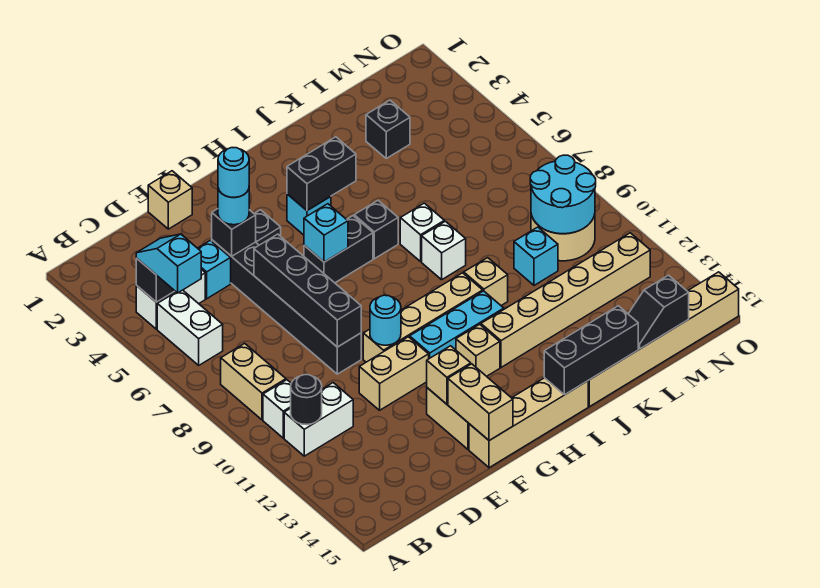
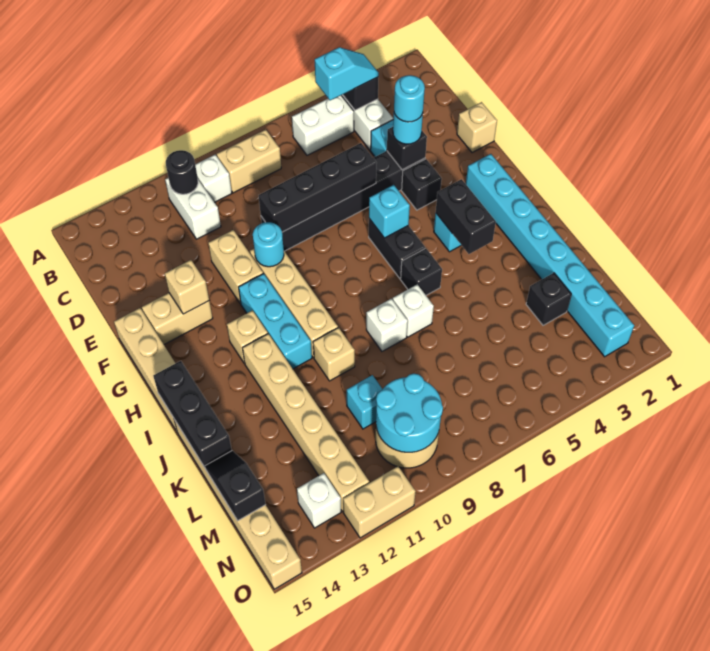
tan 1x2 brick [448,364,513,441] -> tan 1x2 brick moved to [343,466,416,538]
none -> cyan 1x8 brick [466,154,634,357]
none -> white 1x1 brick [297,473,341,528]

